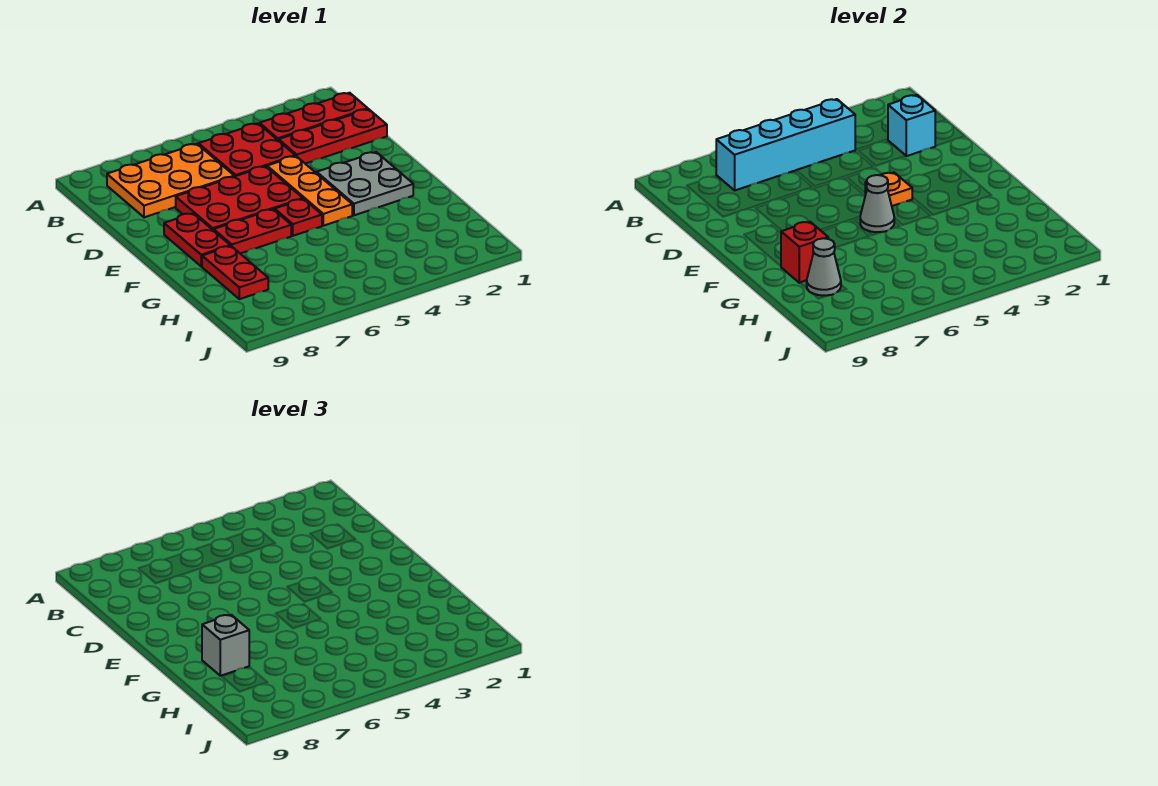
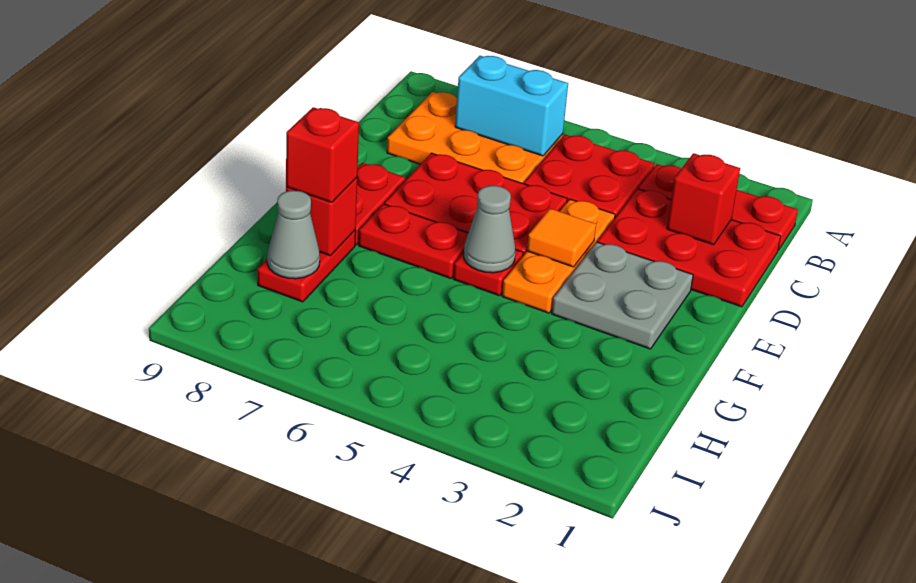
cyan 1x4 brick [716,99,855,190] -> cyan 1x2 brick [455,56,568,156]
red 1x3 plate [279,109,387,164] -> red 2x3 plate [597,189,781,307]
cyan 1x1 brick [888,95,935,156] -> red 1x1 brick [667,153,740,245]
orange 1x1 plate [865,173,912,206] -> orange 1x1 tile [527,209,596,267]
grey 1x1 brick [202,615,249,676] -> red 1x1 brick [286,107,359,202]

